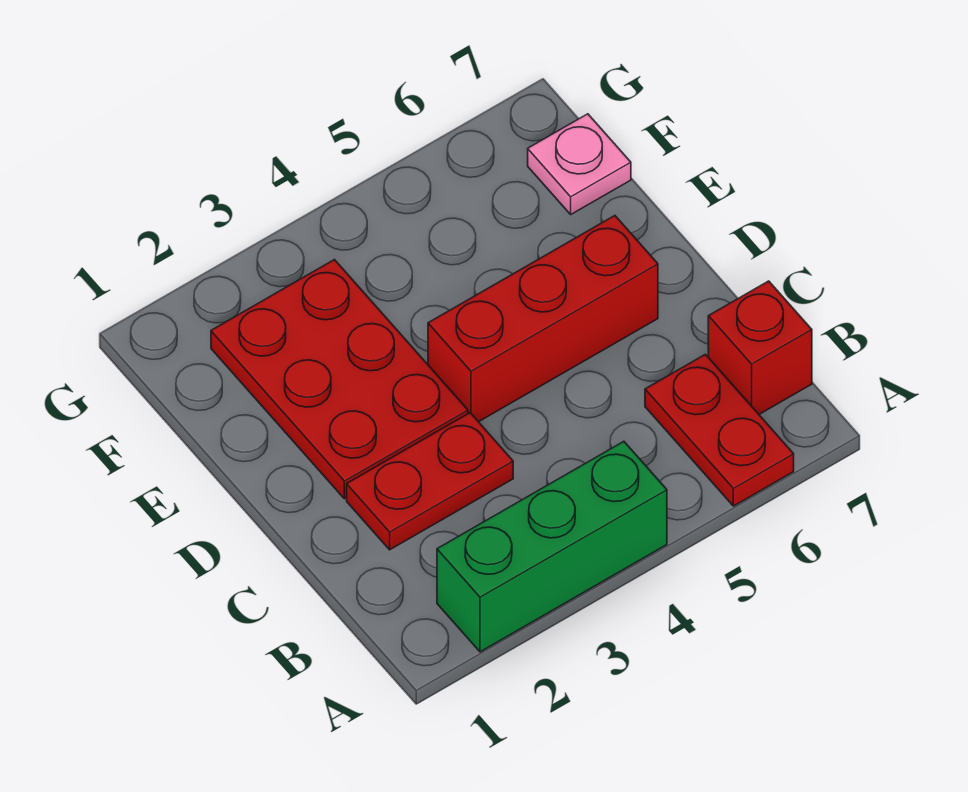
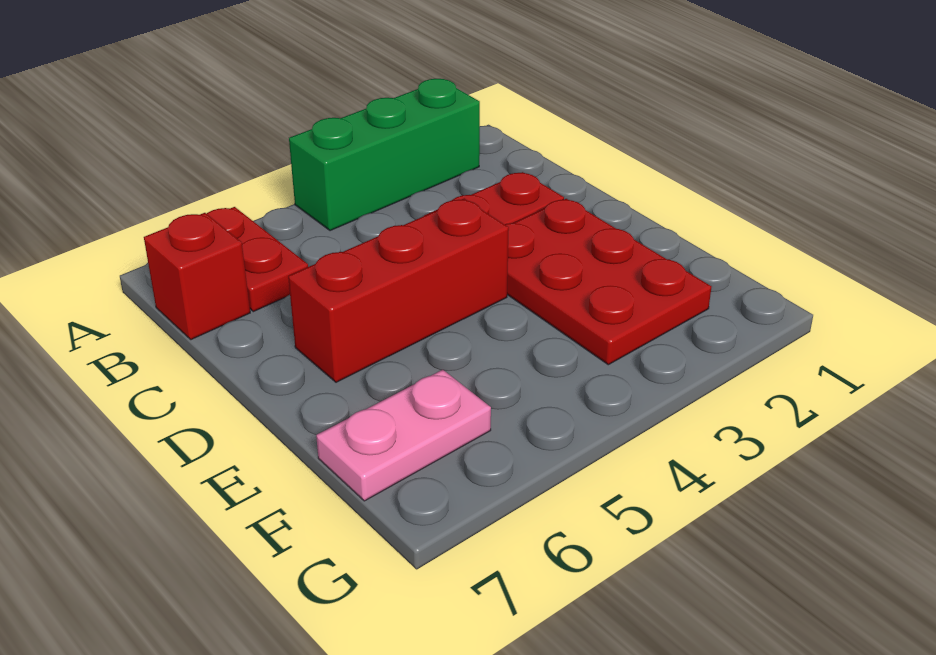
pink 1x1 plate [528,114,631,214] -> pink 1x2 plate [316,370,491,501]

